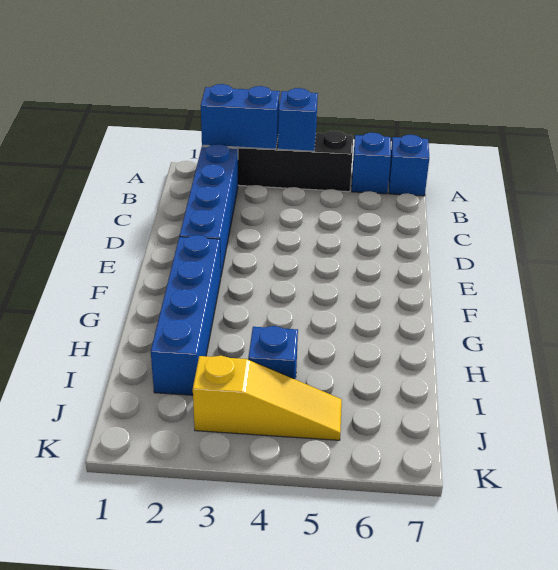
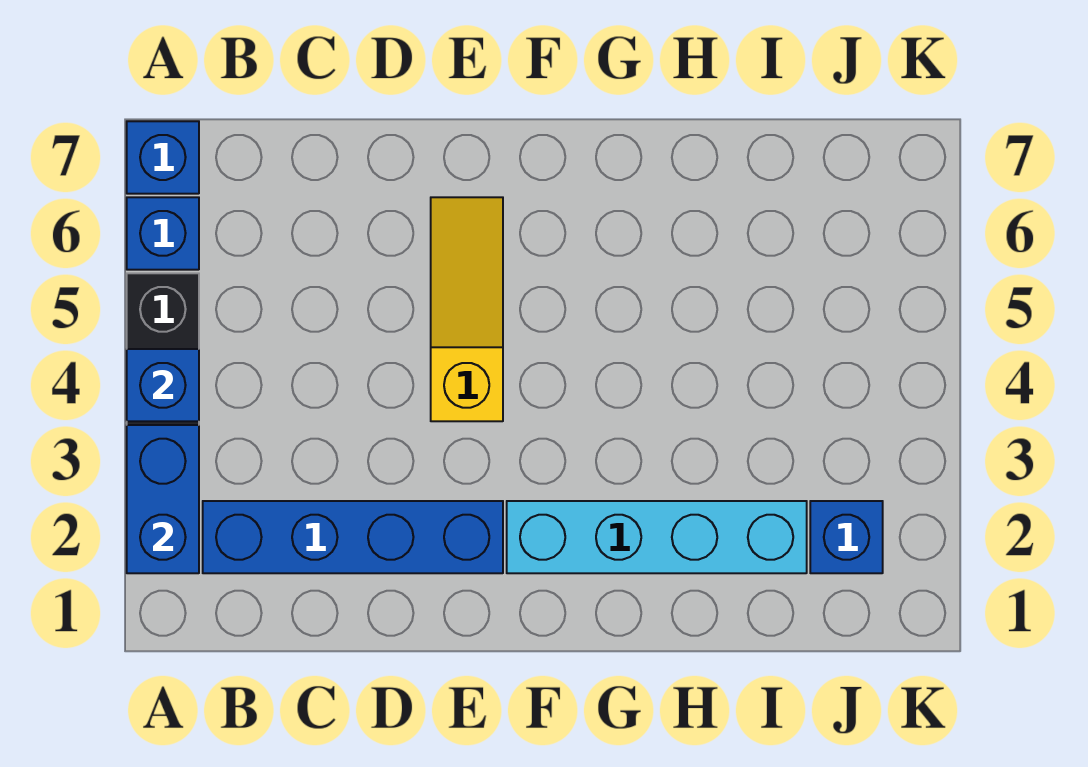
blue 1x4 brick [151,235,221,395] -> cyan 1x4 brick [507,501,807,573]
blue 1x1 brick [248,326,298,379] -> blue 1x1 brick moved to [810,501,883,573]
yellow 1x3 slope [193,356,342,440] -> yellow 1x3 slope moved to [431,197,503,421]

